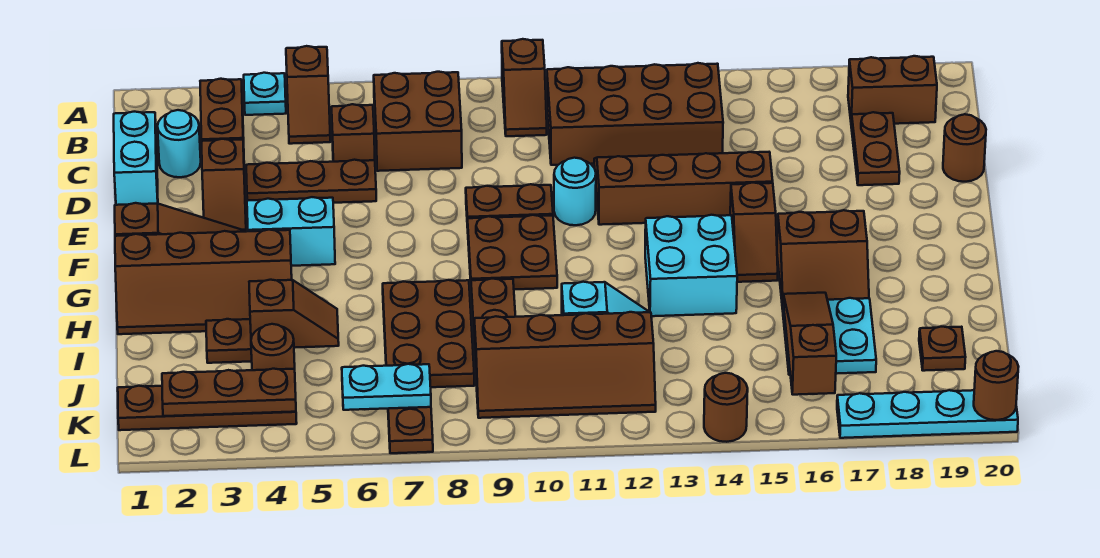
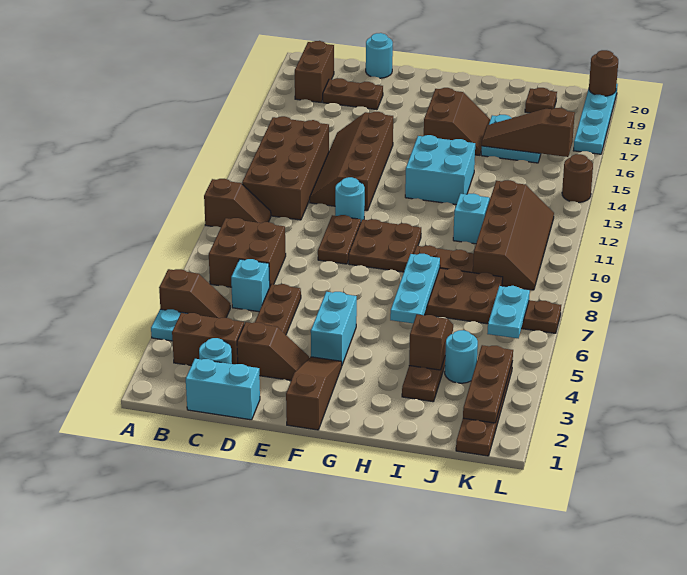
brown 1x1 brick [332,104,375,162] -> cyan 1x1 brick [231,259,270,312]
brown 1x1 round brick [943,114,986,182] -> cyan 1x1 round brick [366,33,393,78]
brown 1x2 slope [730,182,778,282] -> none
brown 2x4 slope [115,230,292,334] -> none
none -> cyan 1x3 plate [390,254,440,323]
brown 1x1 round brick [251,324,295,370] -> cyan 1x1 round brick [445,330,478,383]

